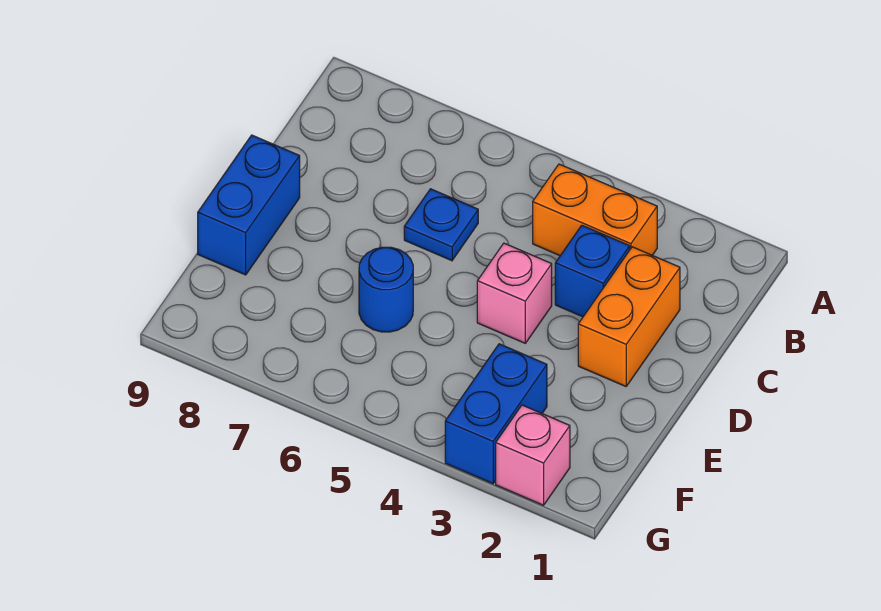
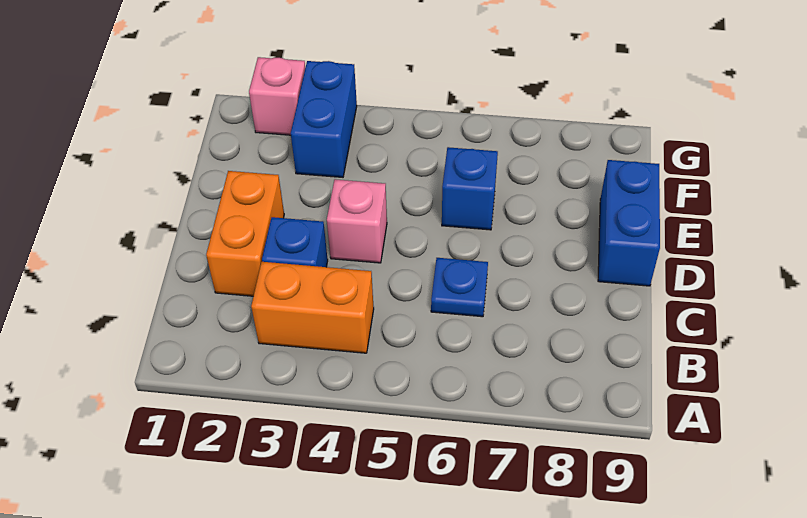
blue 1x1 round brick [359,247,413,332] -> blue 1x1 brick [442,147,498,230]

